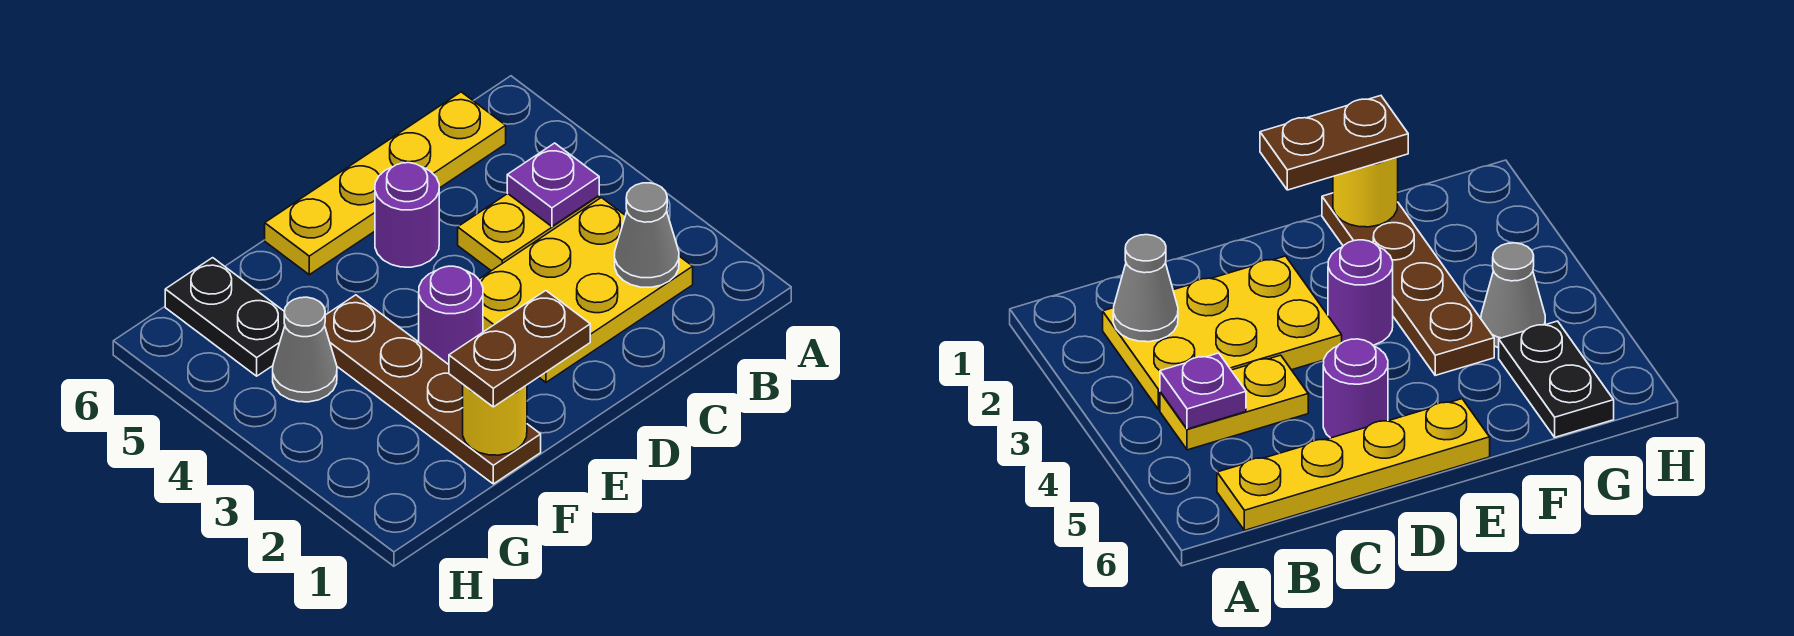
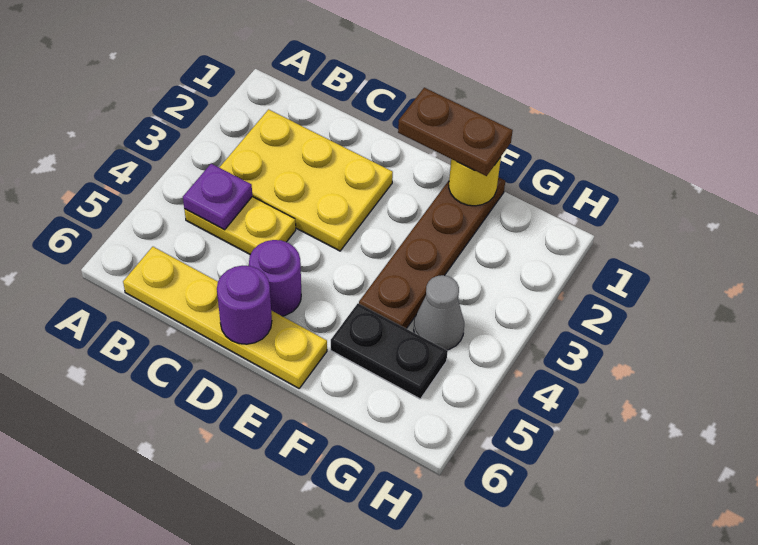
grey 1x1 cone [615,183,679,287] -> none
purple 1x1 round brick [419,266,483,365] -> purple 1x1 round brick moved to [217,266,272,344]
black 1x2 plate [165,258,285,376] -> black 1x2 plate turned to [331,303,448,399]

